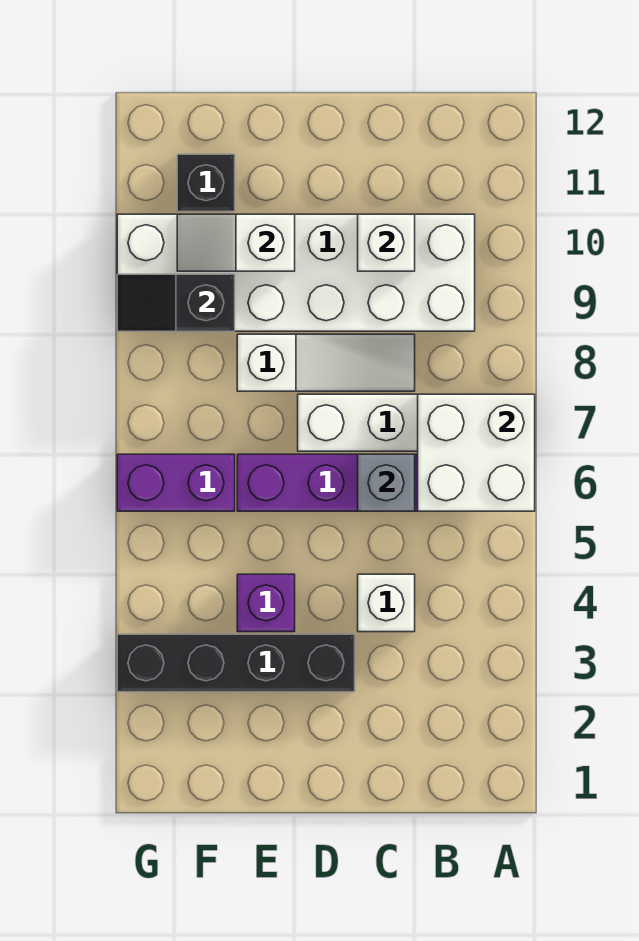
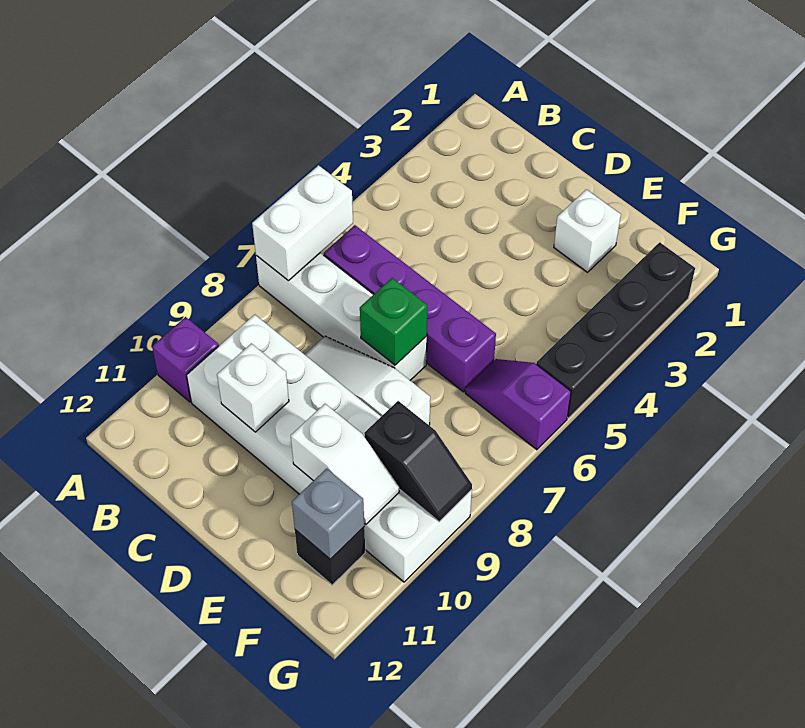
white 2x2 brick [418,394,535,511] -> white 1x2 brick [252,165,353,281]
white 1x1 brick [358,574,415,632] -> white 1x1 brick moved to [554,189,621,272]
grey 1x1 brick [358,454,415,511] -> grey 1x1 brick moved to [292,469,364,559]
black 1x4 brick [117,634,355,692] -> black 1x4 brick turned to [536,242,695,418]
none -> green 1x1 brick [360,278,427,365]
purple 1x1 brick [237,574,295,632] -> purple 1x1 brick moved to [152,317,219,402]
purple 1x2 brick [117,454,235,511] -> purple 1x2 slope [465,359,571,450]

